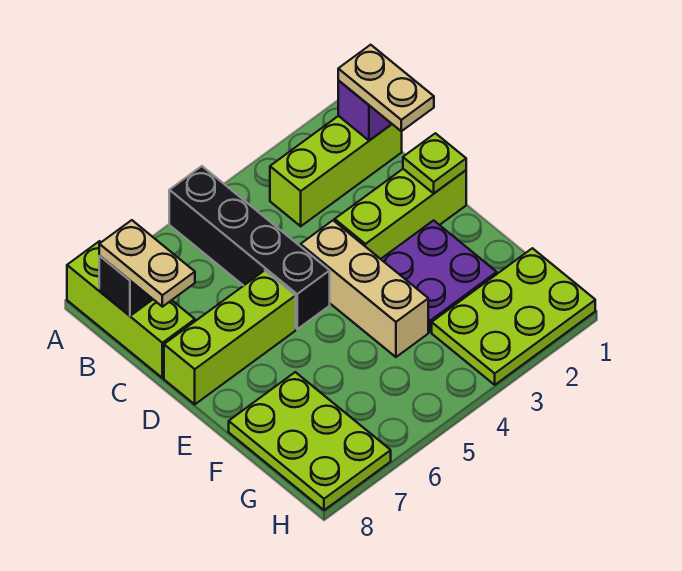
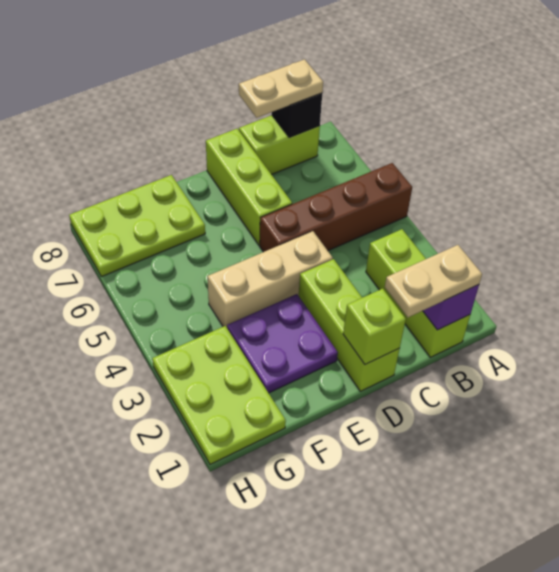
black 1x4 brick [169,166,330,329] -> brown 1x4 brick [260,163,412,252]
lime 1x3 brick [67,241,195,378] -> lime 1x2 brick [239,115,320,174]
lime 1x1 plate [403,133,466,193] -> lime 1x1 brick [343,288,406,364]

